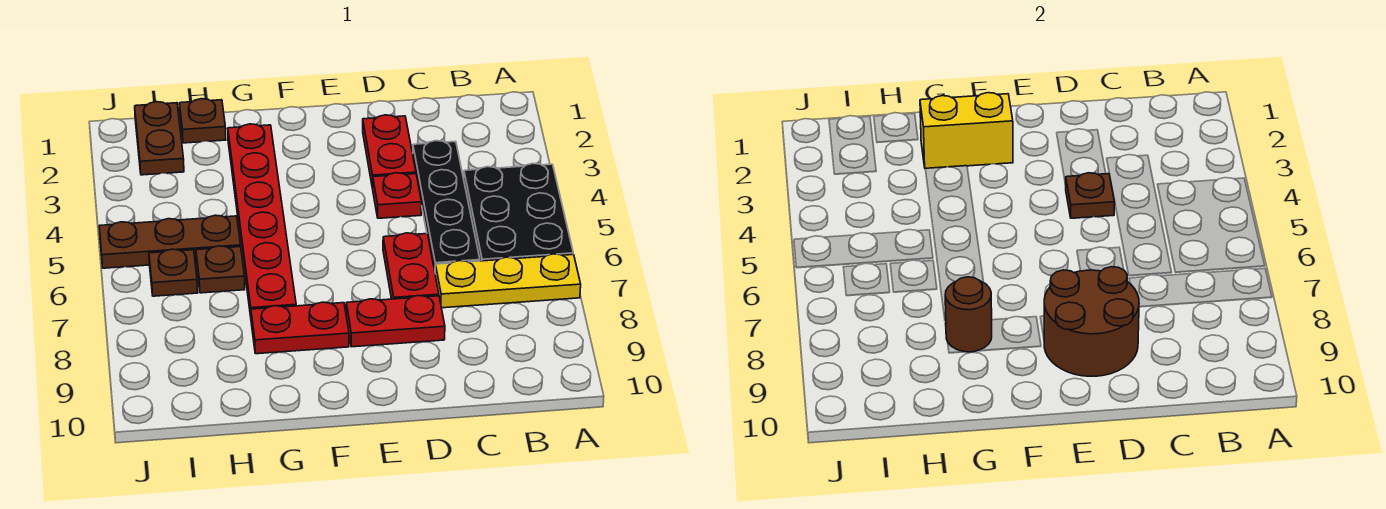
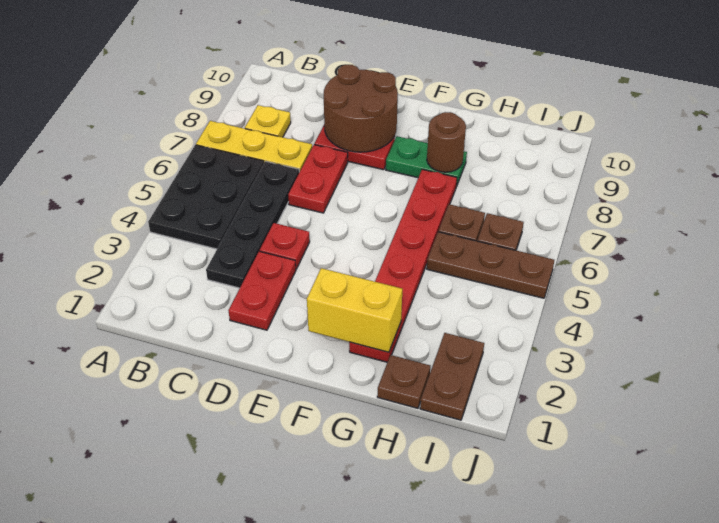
none -> yellow 1x1 plate [245,105,291,137]
brown 1x1 plate [1066,173,1115,218] -> none
red 1x2 plate [251,302,349,354] -> green 1x2 plate [386,136,467,186]

